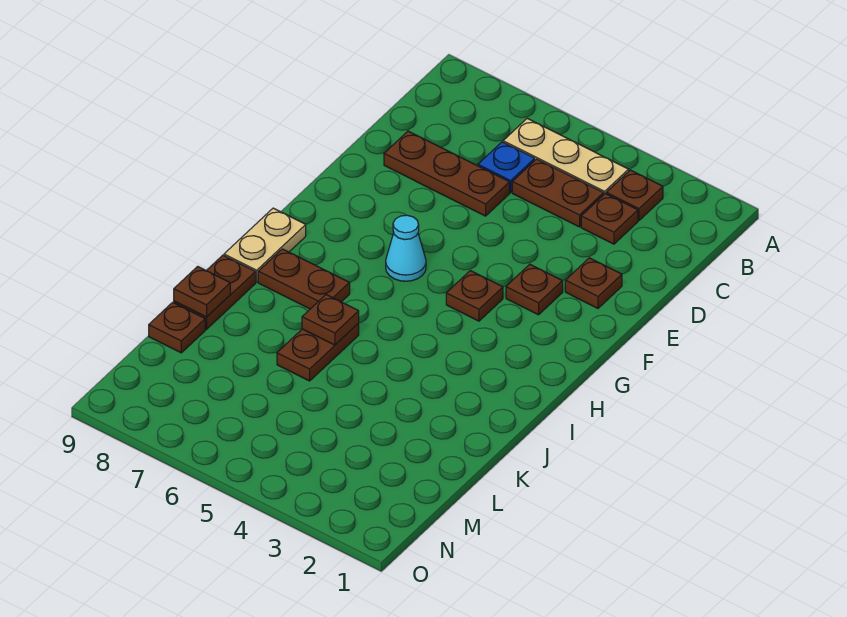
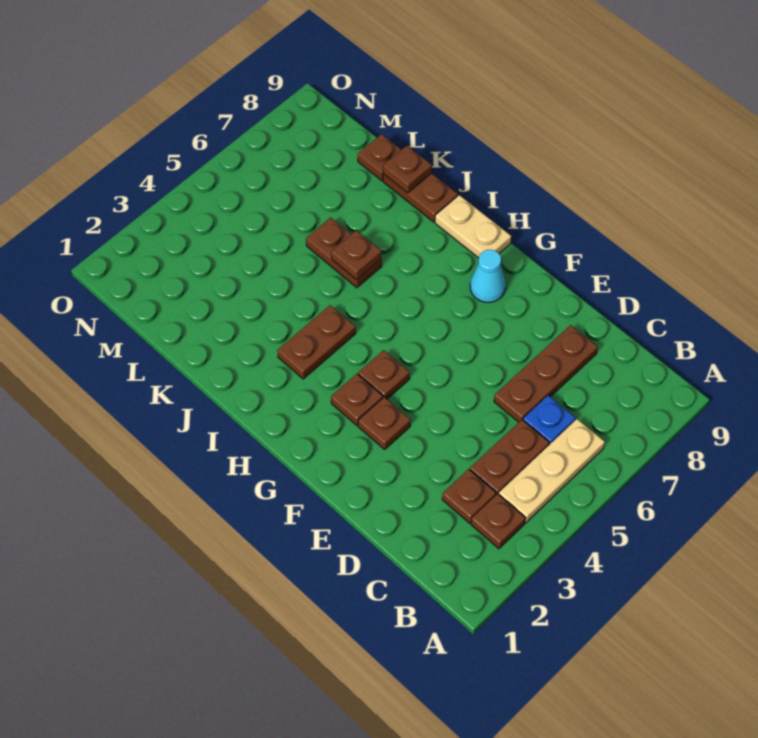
brown 1x1 plate [565,258,622,308] -> brown 1x1 plate moved to [331,374,383,426]
cyan 1x1 cone [386,215,426,281] -> cyan 1x1 cone moved to [470,250,506,302]
brown 1x2 plate [258,249,350,309] -> brown 1x2 plate moved to [277,305,356,379]

